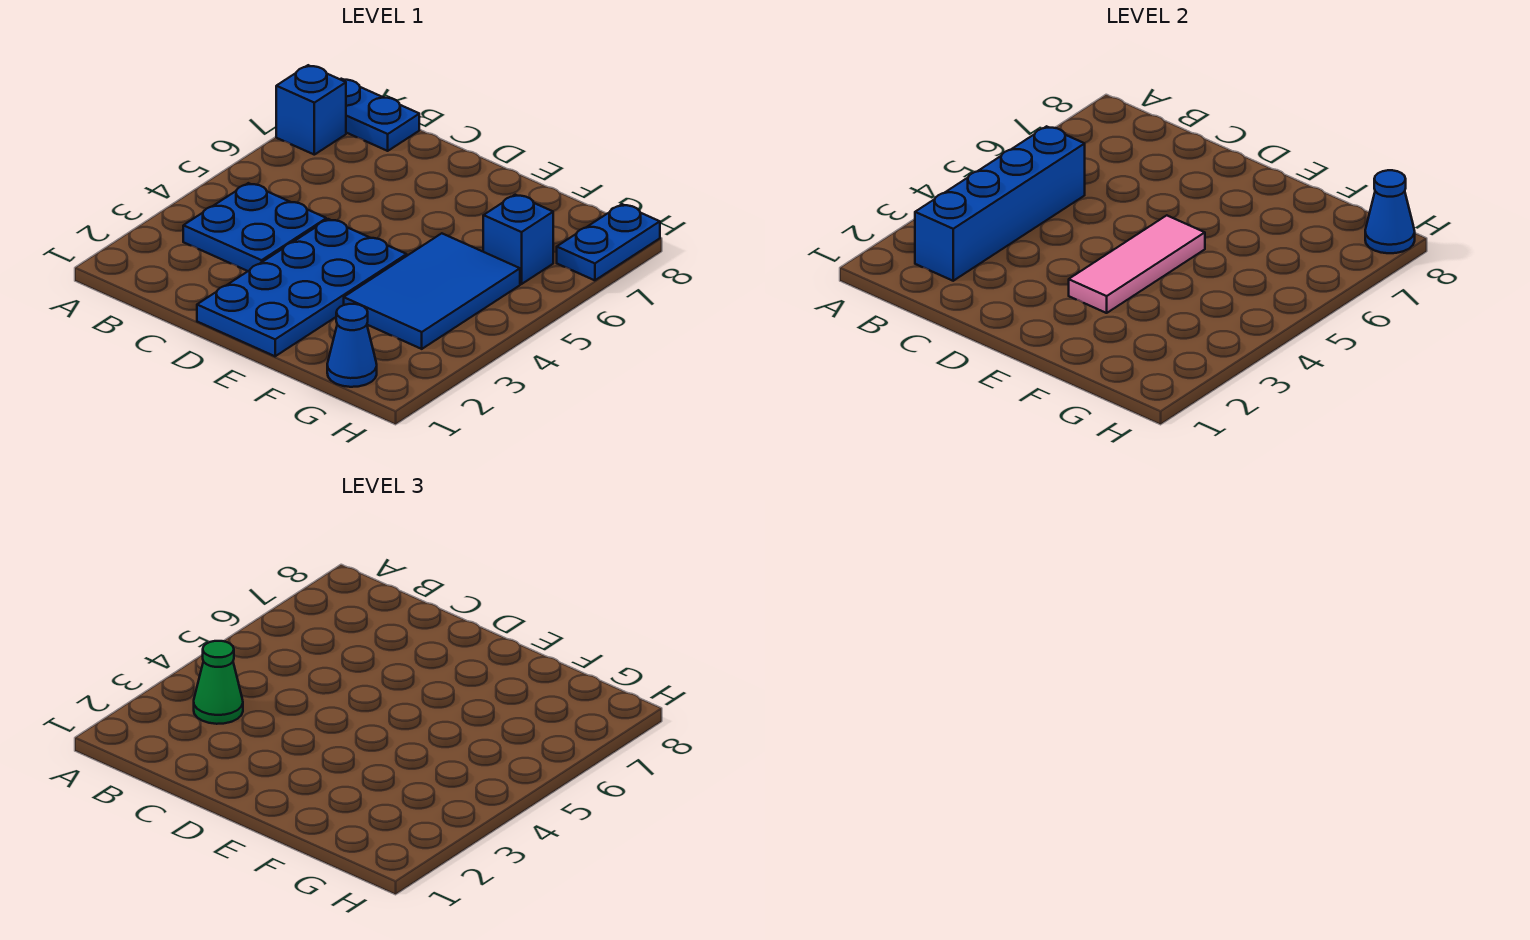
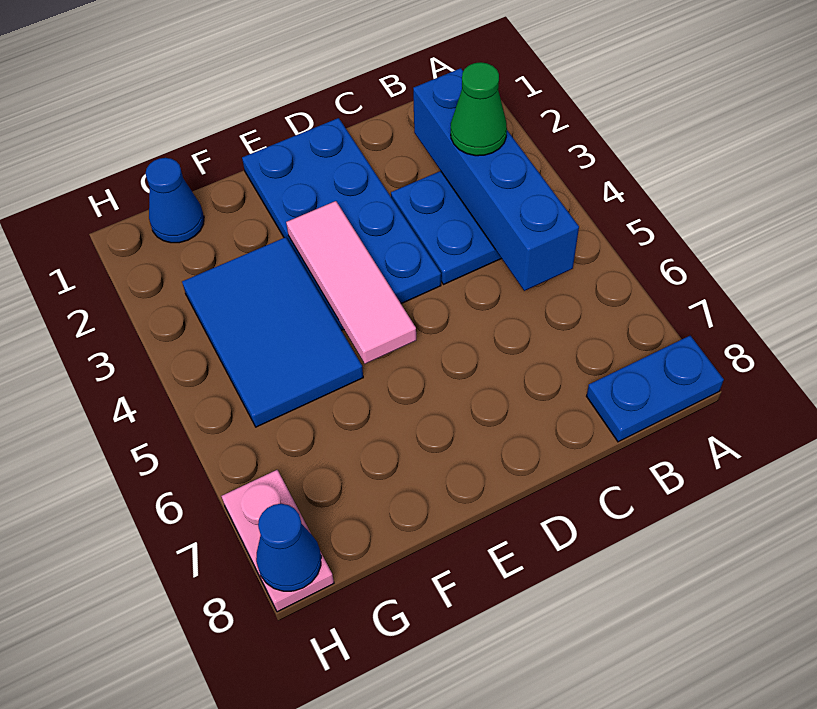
blue 1x1 brick [276,65,346,155] -> none
blue 1x1 brick [483,195,553,284] -> none
blue 1x2 plate [557,204,660,280] -> pink 1x2 plate [221,470,334,612]

